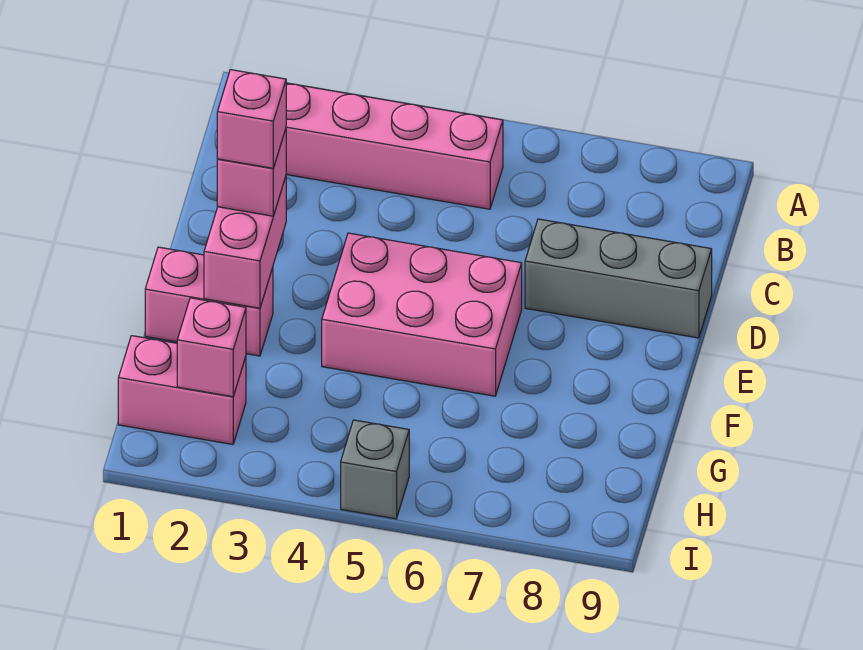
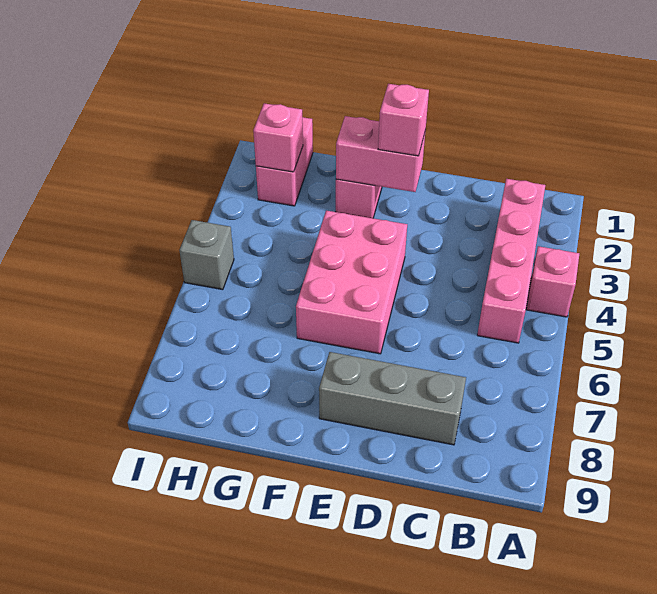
grey 1x3 brick [525,219,712,338] -> grey 1x3 brick turned to [319,352,466,445]
pink 1x1 brick [217,70,286,168] -> pink 1x1 brick moved to [526,246,579,317]

